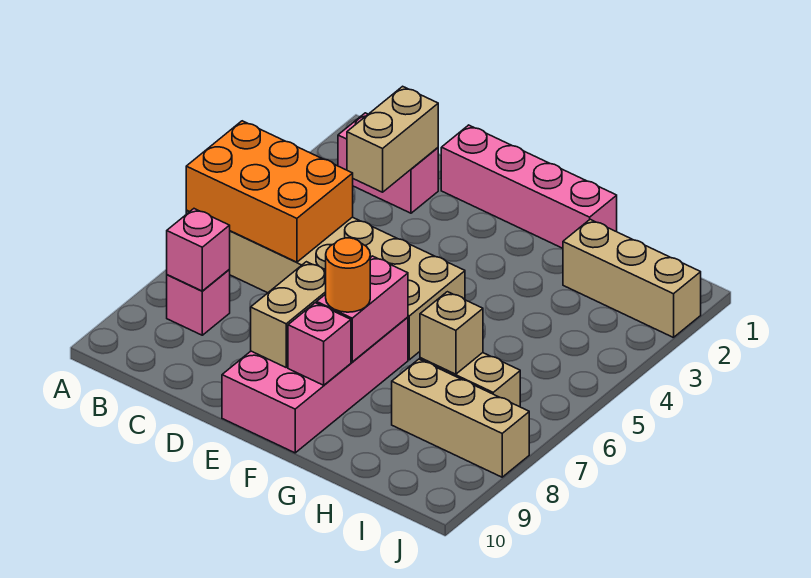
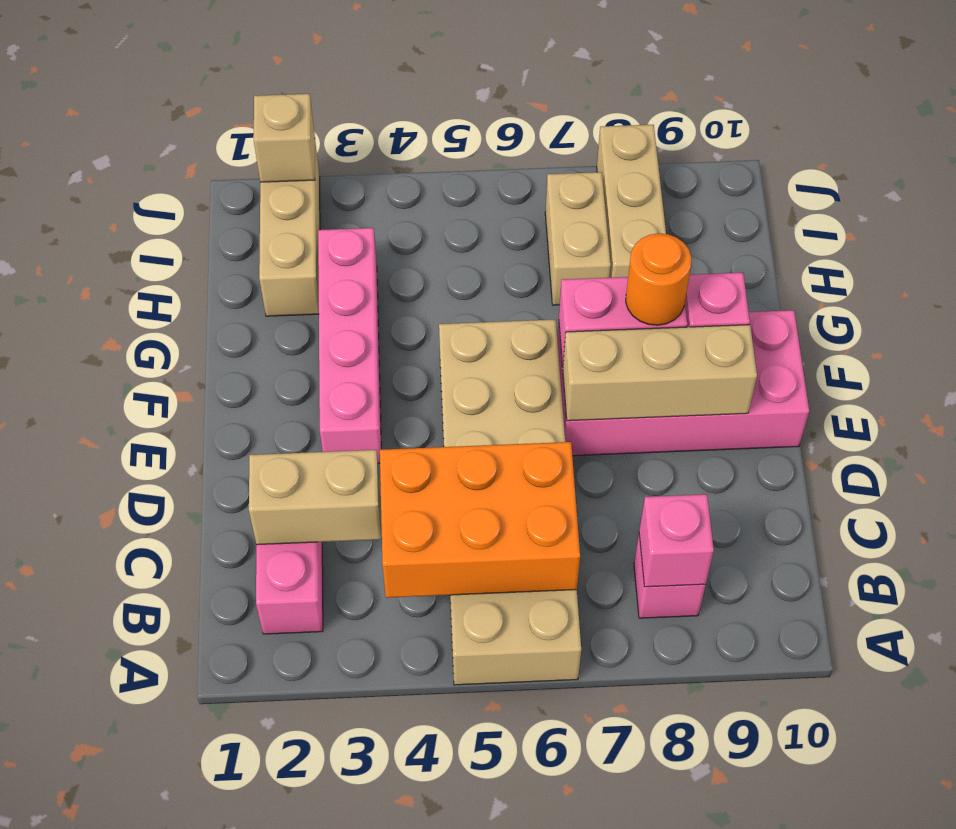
orange 2x3 brick [186,121,353,262] -> orange 2x3 brick turned to [380,442,580,598]
pink 1x4 brick [441,125,617,248] -> pink 1x4 brick moved to [318,228,381,463]
tan 1x2 brick [251,262,326,367] -> tan 1x3 brick [563,325,757,421]
tan 1x1 brick [420,292,483,374] -> tan 1x1 brick moved to [254,94,315,182]

